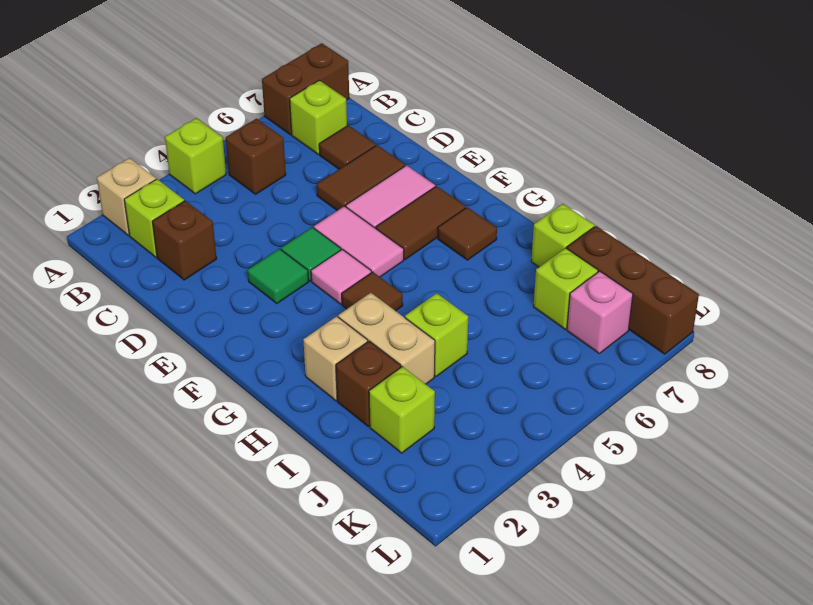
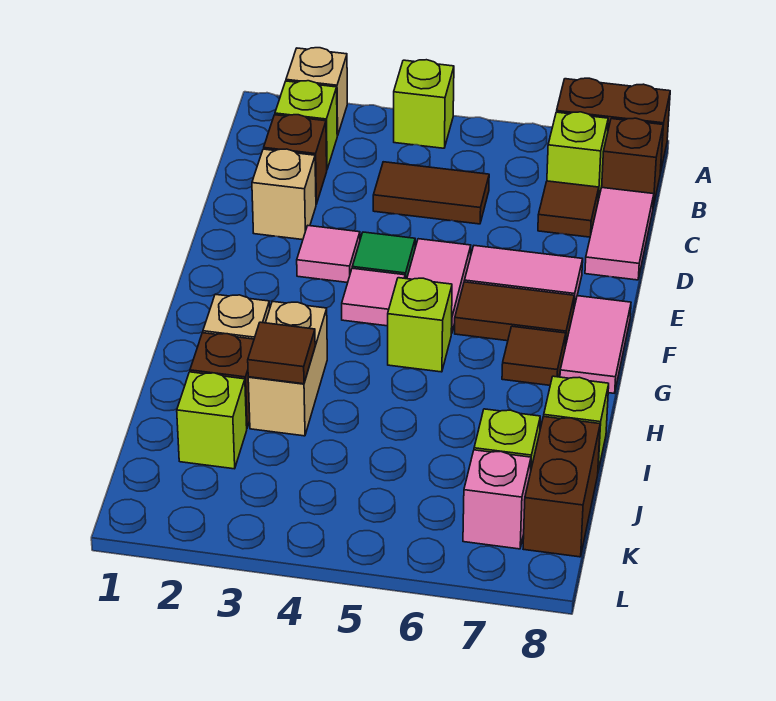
brown 1x1 brick [226,119,286,194] -> brown 1x1 brick moved to [602,118,663,207]
none -> pink 1x2 tile [585,188,654,280]
none -> tan 1x1 brick [252,149,316,240]
brown 1x2 tile [317,145,405,211] -> brown 1x2 tile moved to [373,162,489,224]
green 1x1 tile [248,249,309,304] -> pink 1x1 tile [297,226,360,283]
none -> pink 1x2 tile [560,296,631,393]
brown 1x1 tile [342,272,403,311] -> brown 1x1 tile moved to [248,322,315,384]
lime 1x1 brick [405,293,468,376] -> lime 1x1 brick moved to [388,278,452,372]
brown 1x3 brick [567,226,699,354] -> brown 1x2 brick [523,417,600,557]

